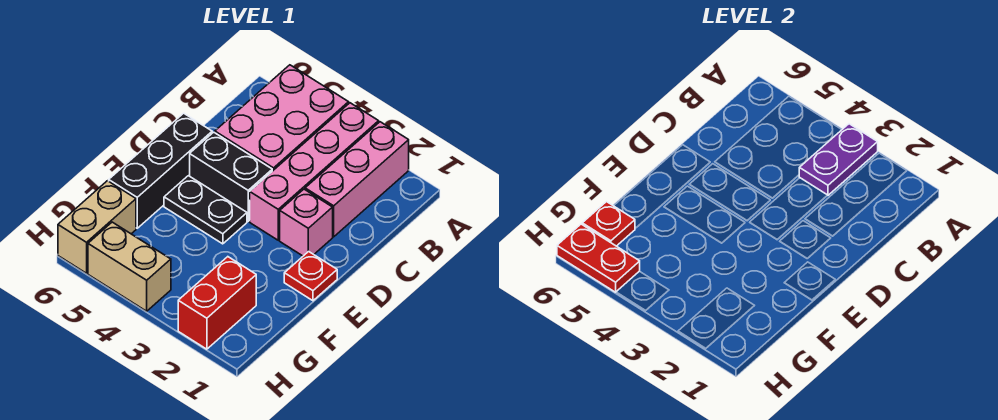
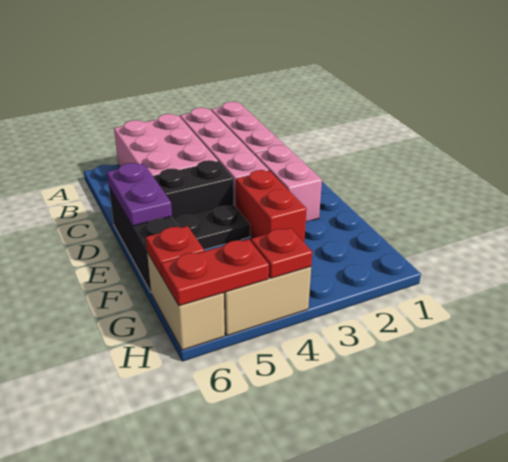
purple 1x2 plate [799,124,878,195] -> purple 1x2 plate moved to [107,163,172,226]
pink 1x1 brick [280,189,333,256] -> pink 1x2 brick [255,145,322,222]
red 1x1 plate [284,251,337,301] -> red 1x1 plate moved to [251,228,312,278]
red 1x2 brick [178,257,256,349] -> red 1x2 brick moved to [236,170,307,243]

